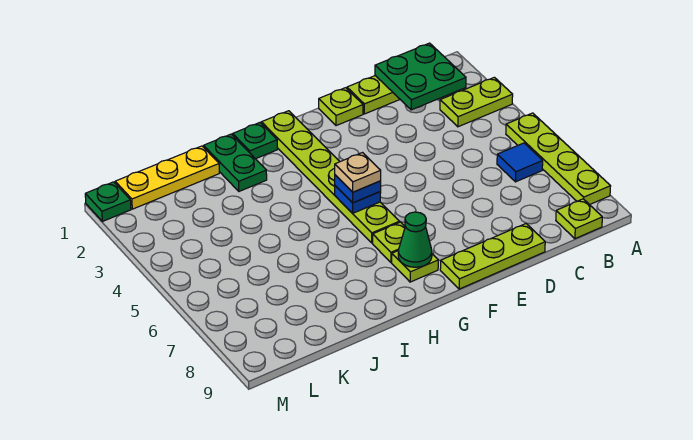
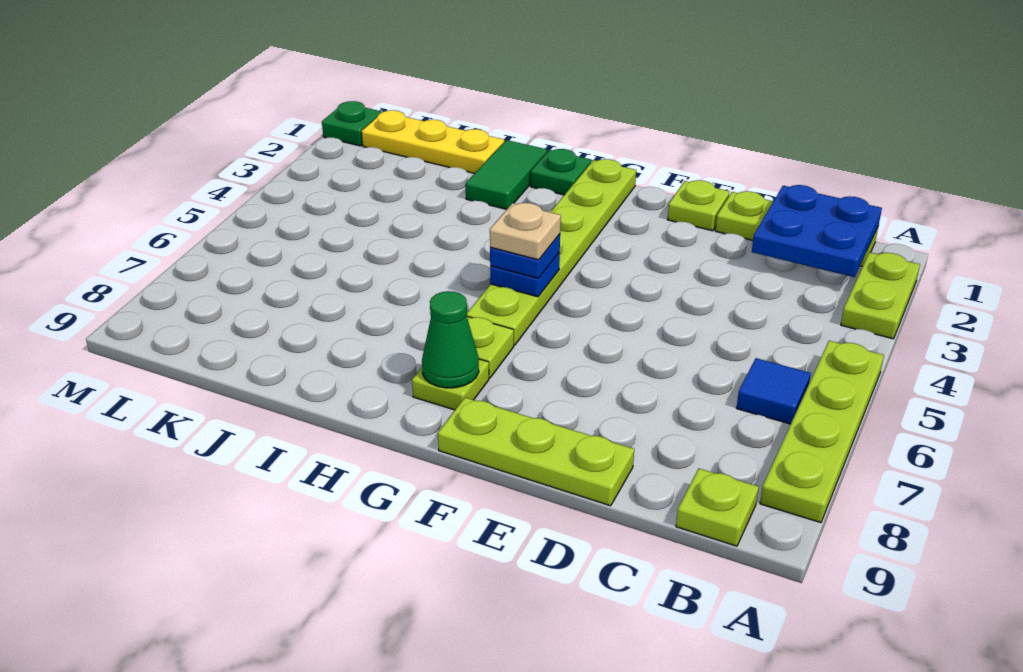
lime 1x2 plate [440,77,513,127] -> lime 1x2 plate turned to [841,252,920,339]
green 2x2 plate [375,43,466,110] -> blue 2x2 plate [752,185,882,277]
green 1x2 plate [204,134,267,191] -> green 1x2 tile [466,140,547,209]

